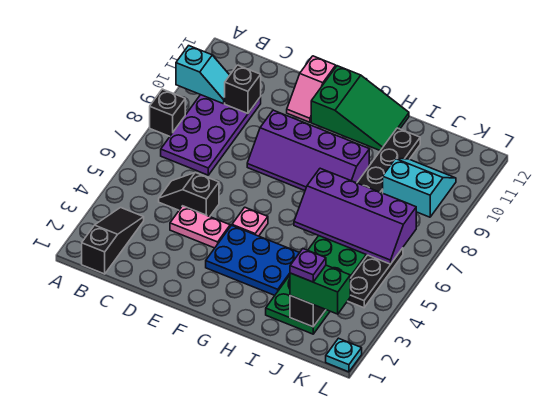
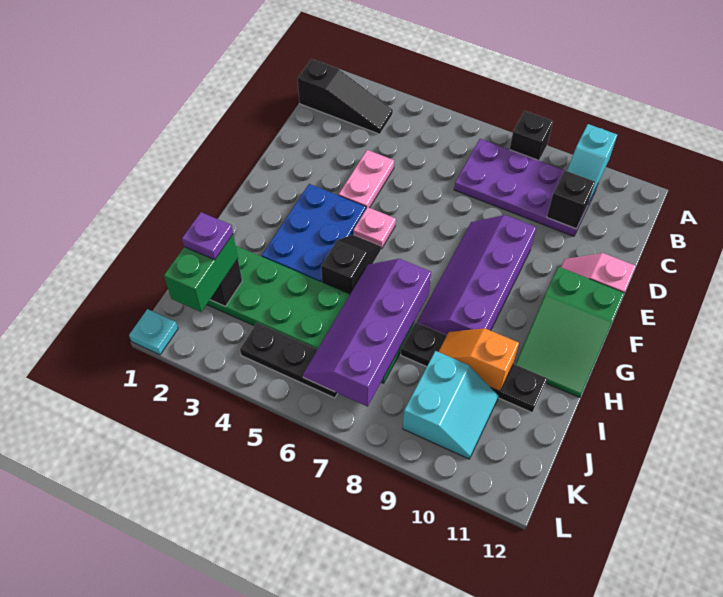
black 1x2 slope [159,172,219,217] -> black 1x2 slope moved to [321,235,381,294]
none -> orange 1x2 slope [439,328,519,391]

